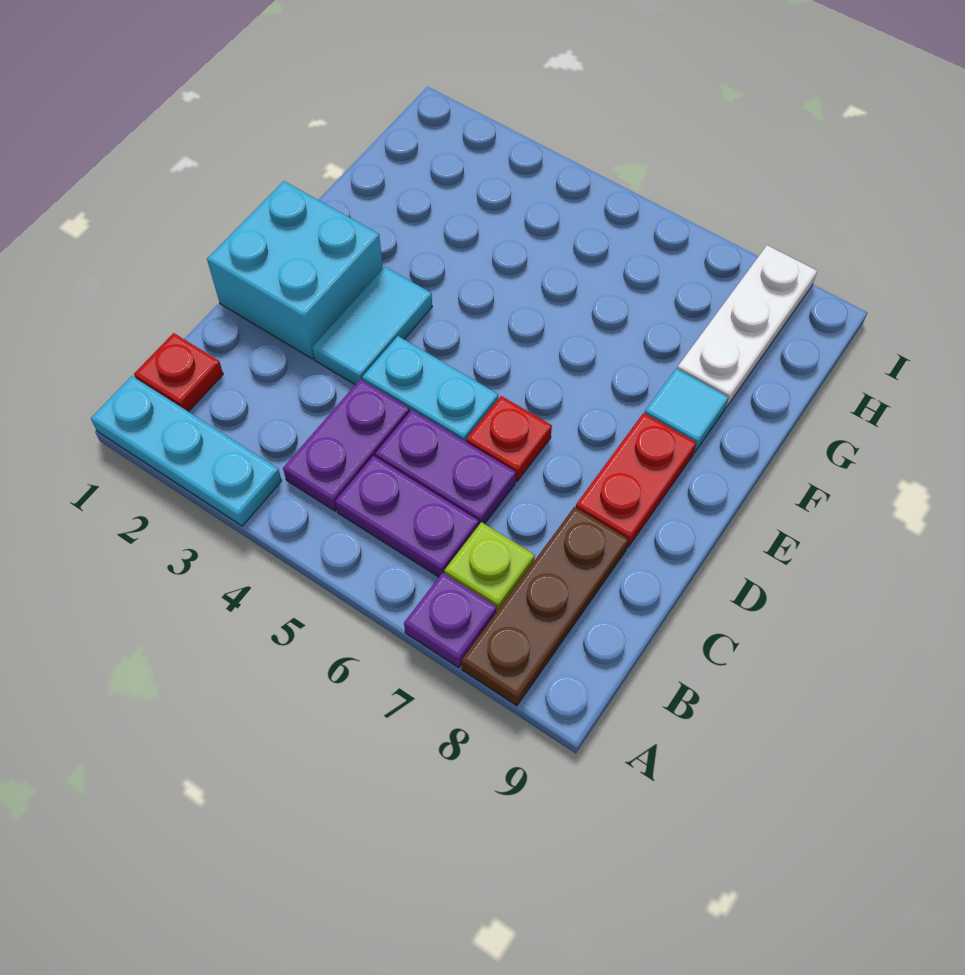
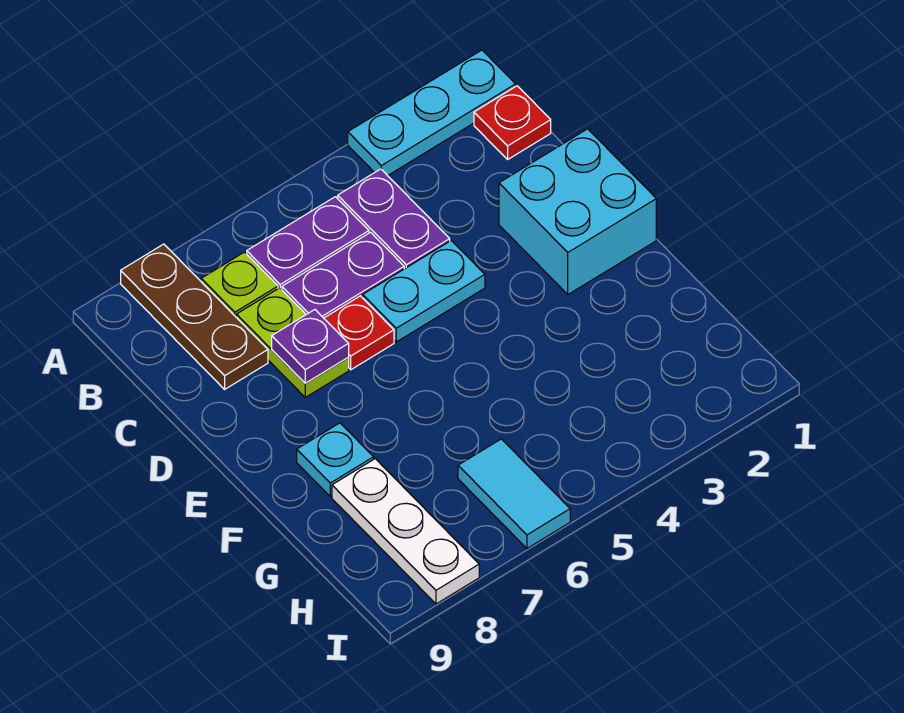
purple 1x1 plate [404,573,497,668] -> purple 1x1 plate moved to [272,310,349,383]
none -> lime 1x2 plate [236,288,349,397]
cyan 1x2 tile [312,267,432,384] -> cyan 1x2 tile moved to [458,439,570,548]
red 1x2 plate [576,413,696,548] -> none
cyan 1x1 tile [645,369,728,453] -> cyan 1x1 plate [297,423,374,497]

